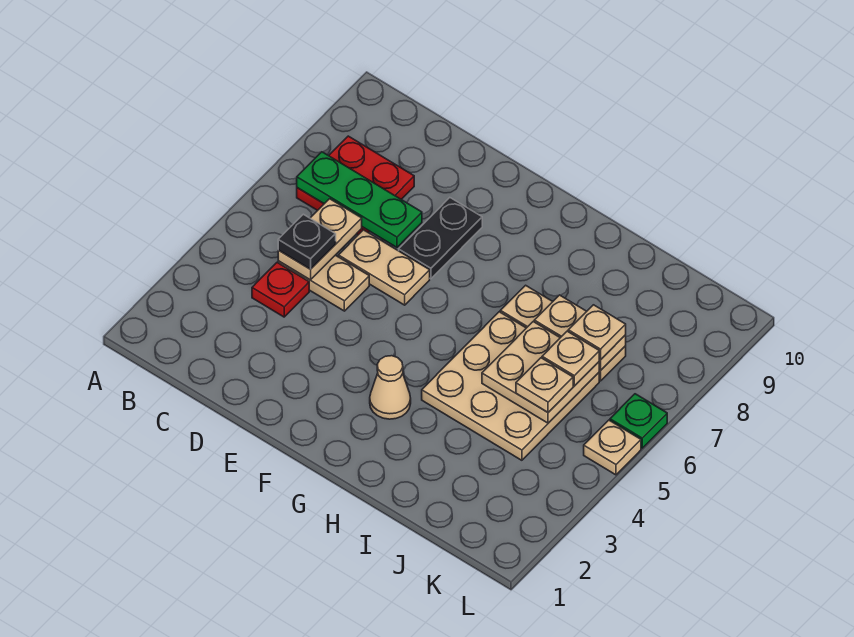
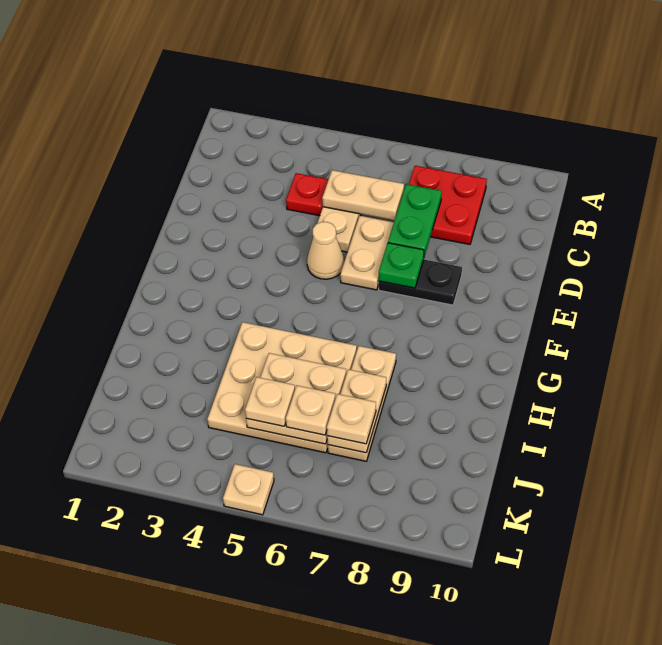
green 1x3 plate [297,152,422,247] -> green 1x2 plate [388,184,442,256]
black 1x1 plate [278,214,336,269] -> none
tan 1x1 cone [370,356,411,419] -> tan 1x1 cone moved to [307,222,344,279]
green 1x1 plate [610,394,667,448] -> green 1x1 plate moved to [379,243,424,288]

